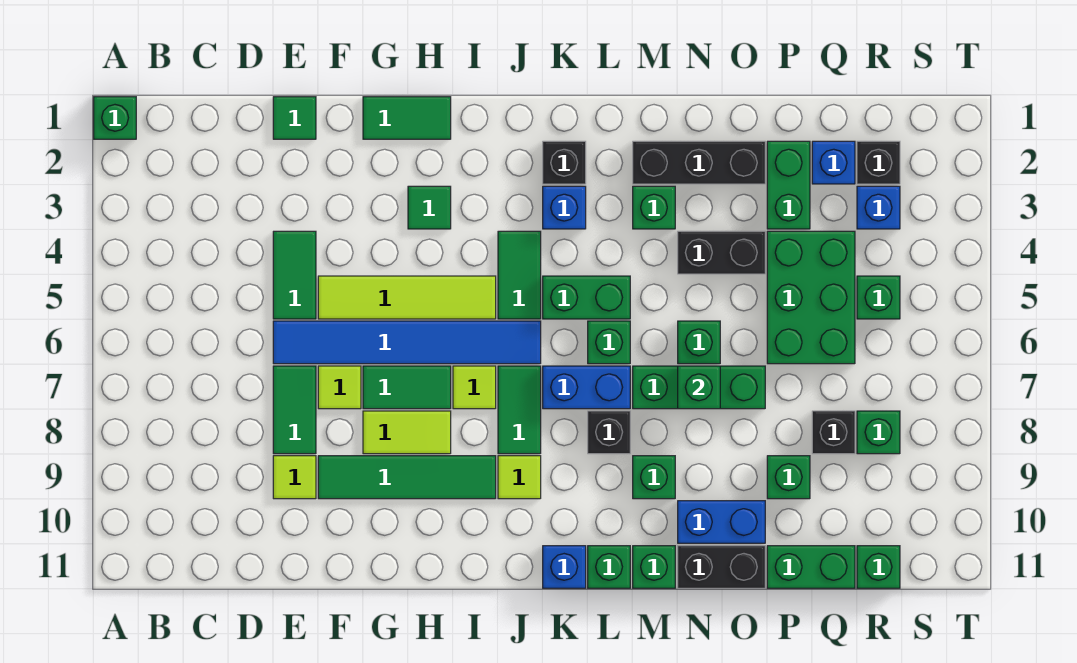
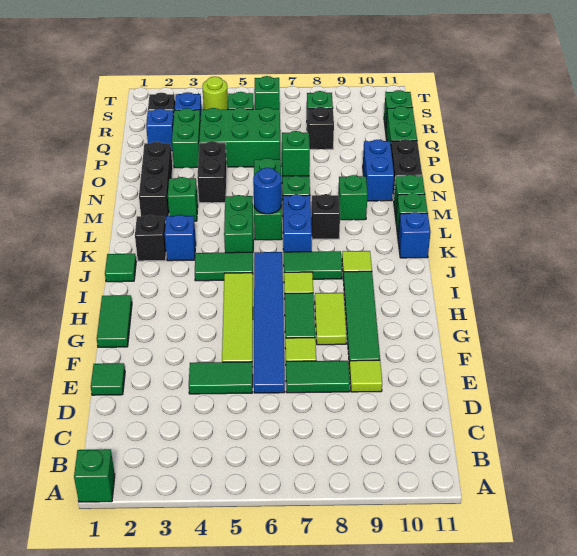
green 1x1 tile [408,186,451,229] -> green 1x1 tile moved to [105,254,136,282]
none -> blue 1x1 round brick [253,168,282,214]
green 1x2 brick [767,141,810,229] -> green 1x2 brick turned to [172,108,201,168]
green 1x1 brick [767,456,810,499] -> green 1x1 brick moved to [254,76,280,109]
none -> lime 1x1 round brick [202,77,228,110]

